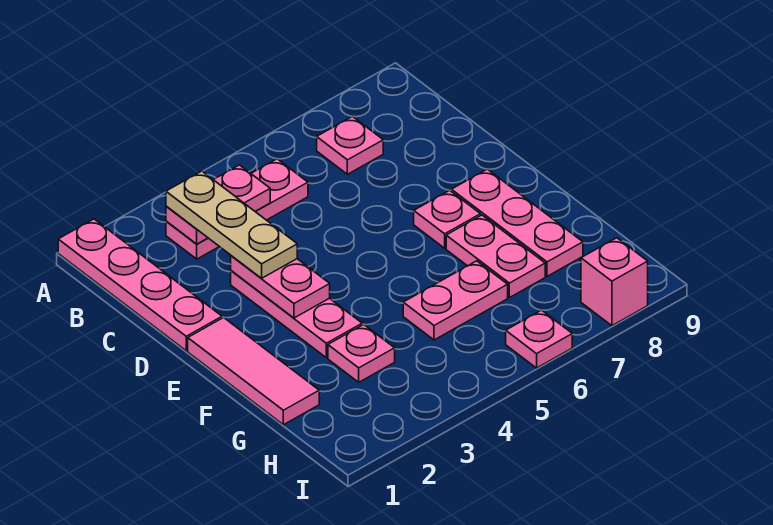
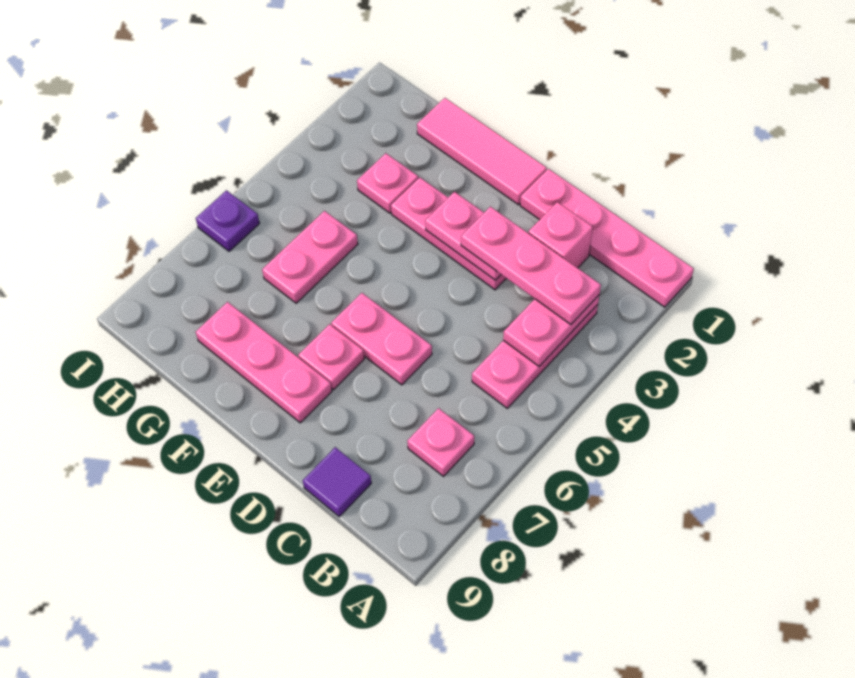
tan 1x3 plate [166,171,297,278] -> pink 1x3 plate [461,207,601,325]
none -> purple 1x1 tile [303,447,371,517]
pink 1x2 plate [446,215,545,298] -> pink 1x2 plate moved to [331,293,432,385]
pink 1x1 plate [506,310,572,368] -> purple 1x1 plate [196,190,260,251]
pink 1x1 brick [581,238,648,326] -> pink 1x1 brick moved to [529,202,593,268]

